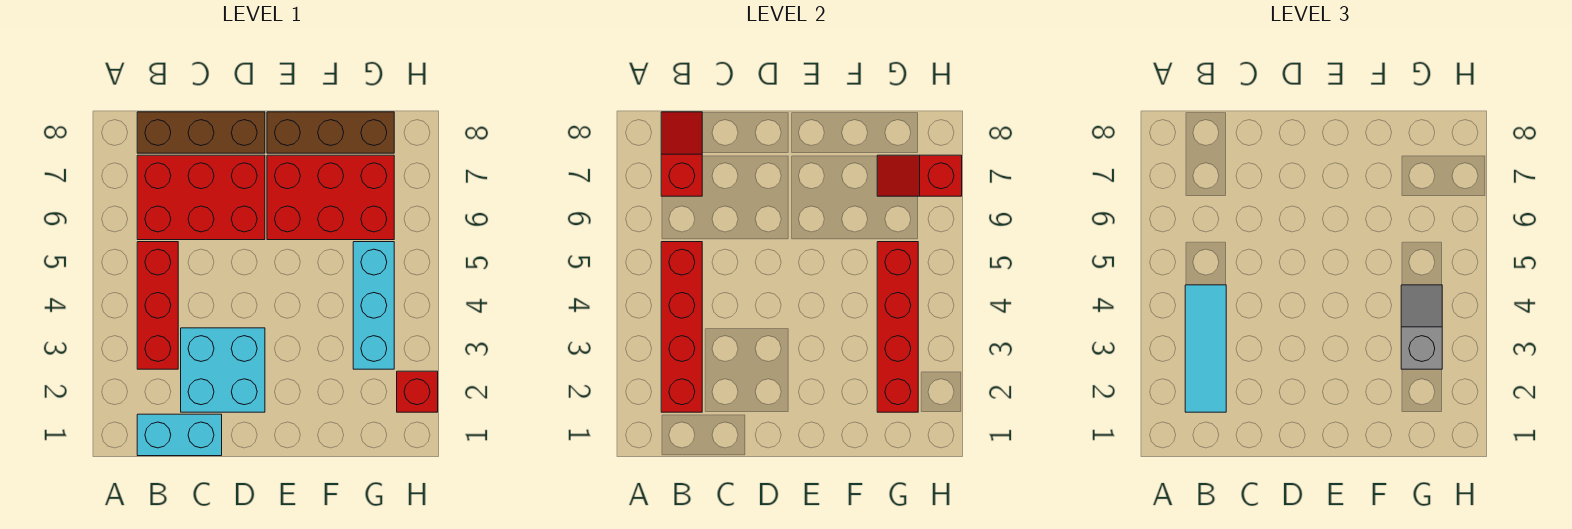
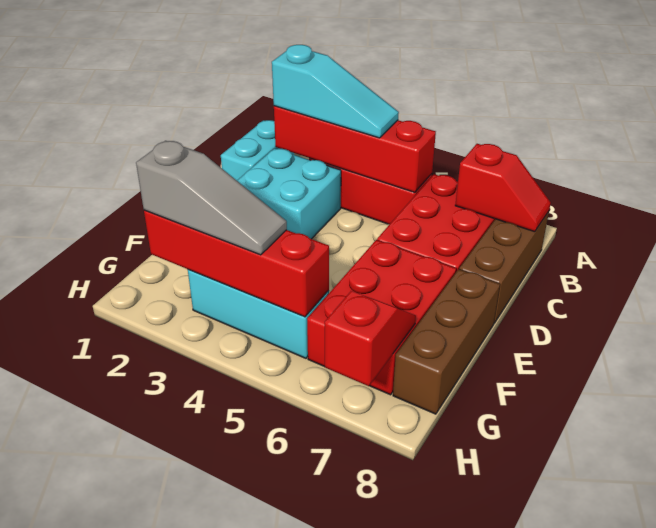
cyan 1x3 tile [1185,285,1226,412] -> cyan 1x3 slope [272,45,399,138]
grey 1x2 slope [1401,285,1442,369] -> grey 1x3 slope [136,141,287,255]
red 1x1 brick [397,371,438,412] -> none

